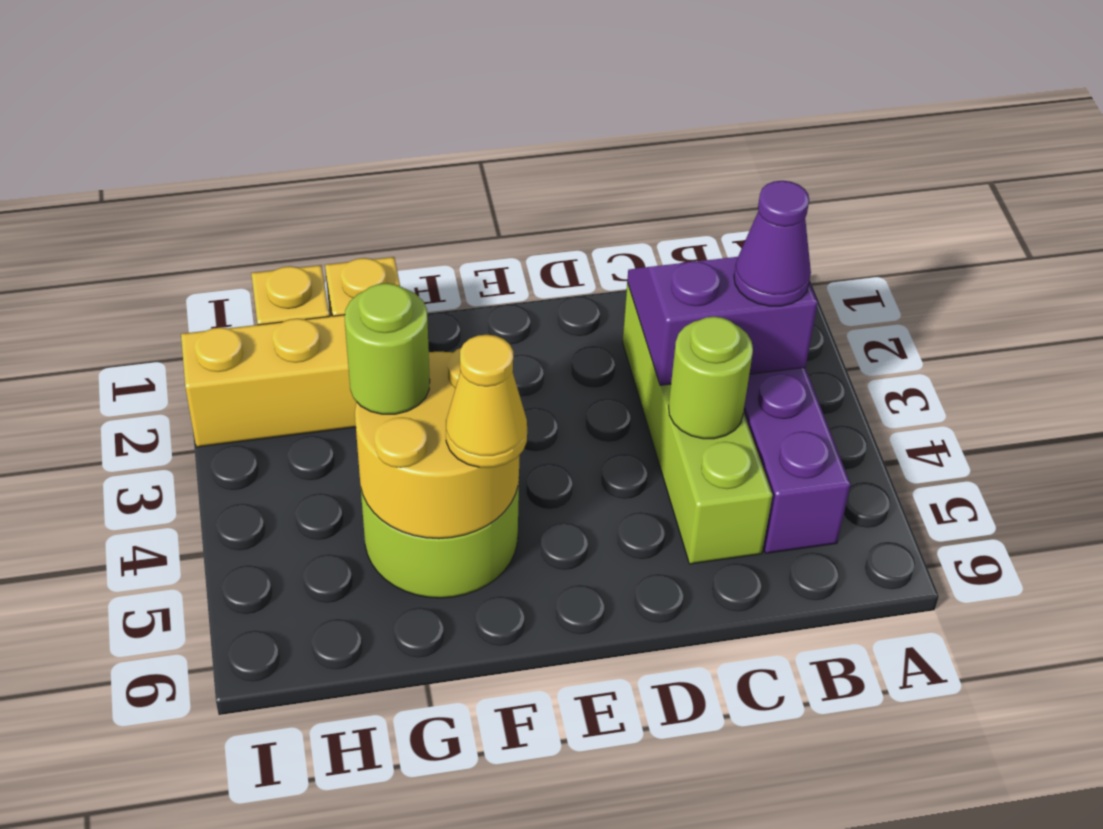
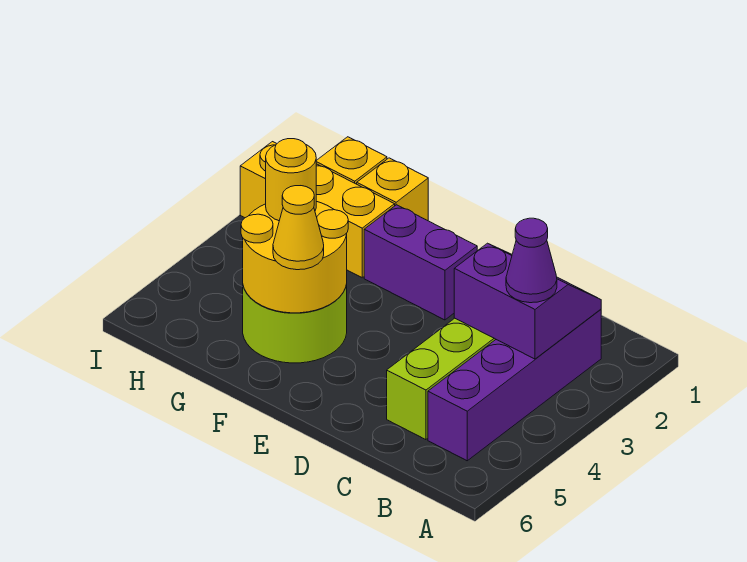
lime 1x1 round brick [669,317,753,439] -> none
none -> purple 1x2 brick [364,205,477,320]
lime 1x1 round brick [345,283,430,414] -> yellow 1x1 round brick [266,139,316,221]

